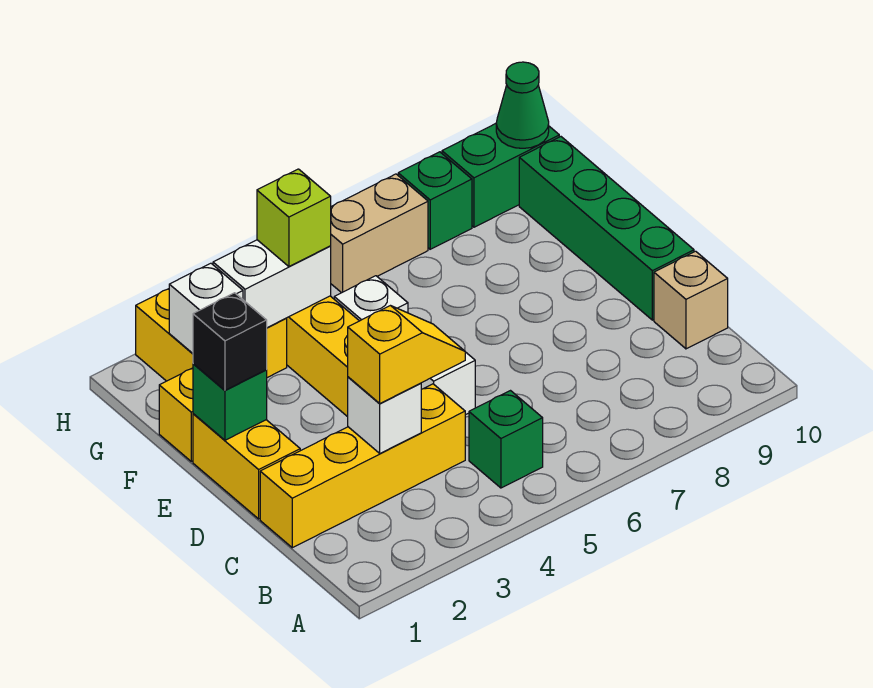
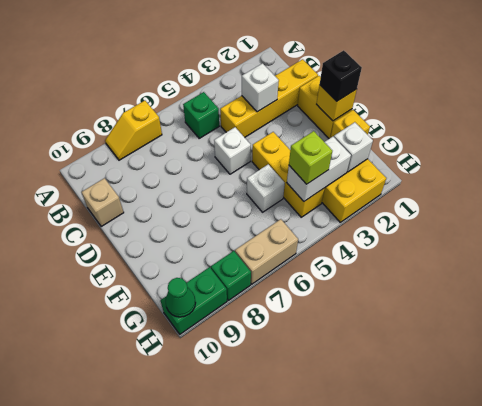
yellow 1x2 slope [348,306,465,404] -> yellow 1x2 slope moved to [105,101,162,160]
green 1x4 brick [519,137,694,320] -> none
green 1x1 brick [193,364,267,440] -> yellow 1x1 brick [317,85,357,121]

